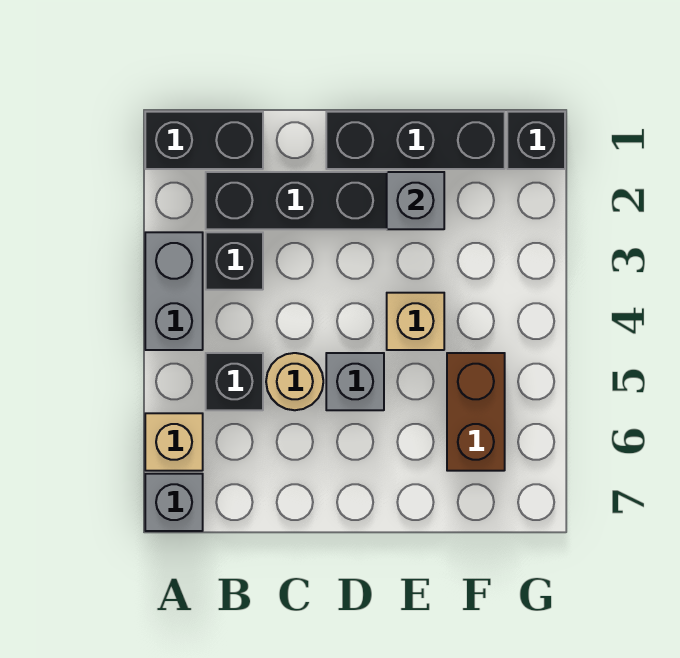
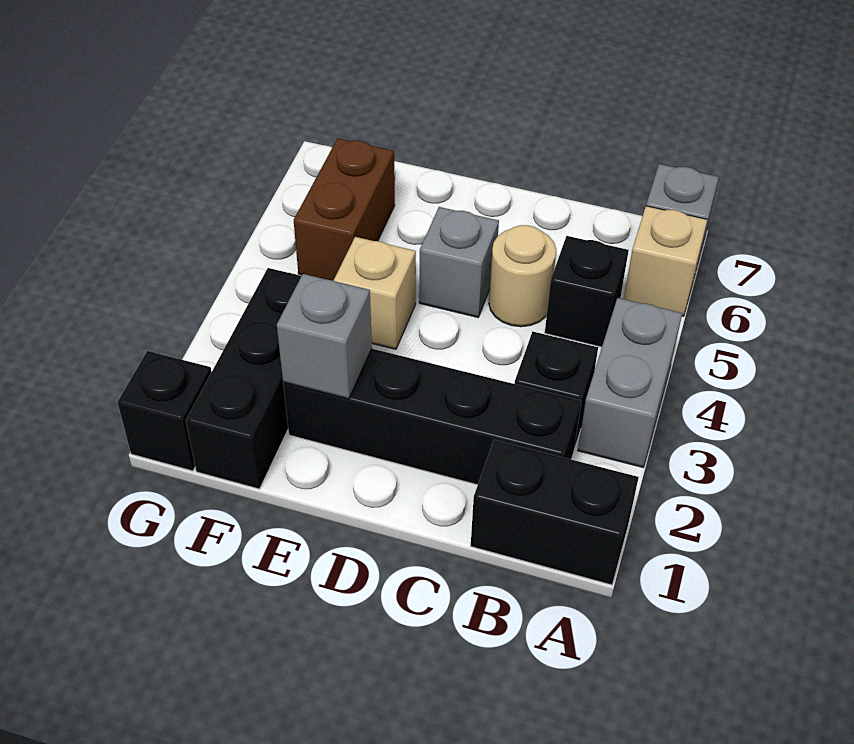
black 1x3 brick [326,112,505,169] -> black 1x3 brick turned to [186,268,301,489]

